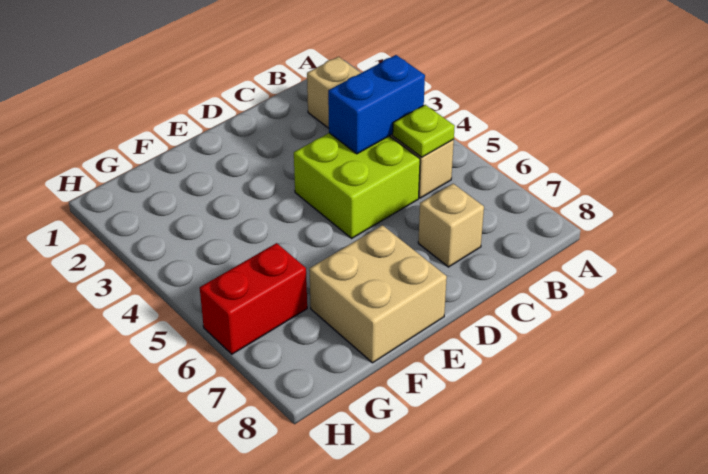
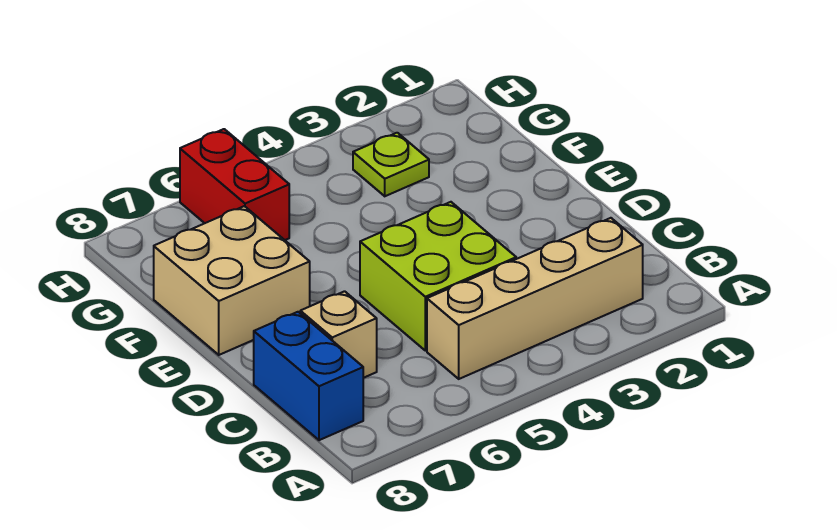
blue 1x2 brick [328,55,425,154] -> blue 1x2 brick moved to [254,312,363,440]
lime 1x1 plate [393,105,455,157] -> lime 1x1 plate moved to [353,133,429,196]

